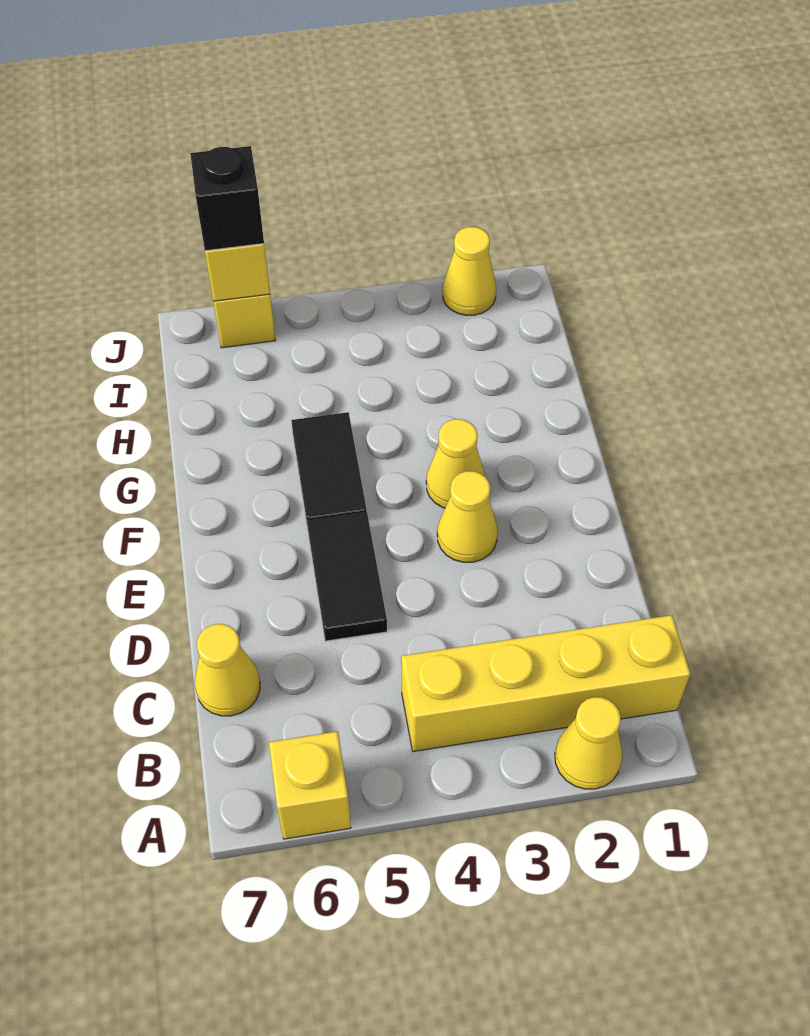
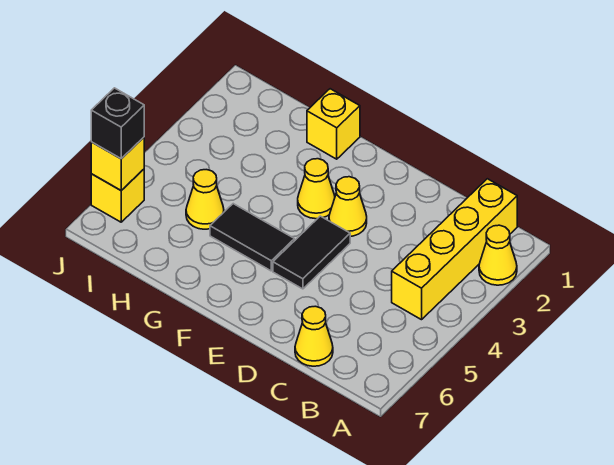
yellow 1x1 brick [269,731,351,839] -> yellow 1x1 brick moved to [307,89,360,159]
black 1x2 tile [307,512,387,641] -> black 1x2 tile turned to [273,216,350,289]
yellow 1x1 cone [443,227,496,315] -> yellow 1x1 cone moved to [186,170,224,229]

